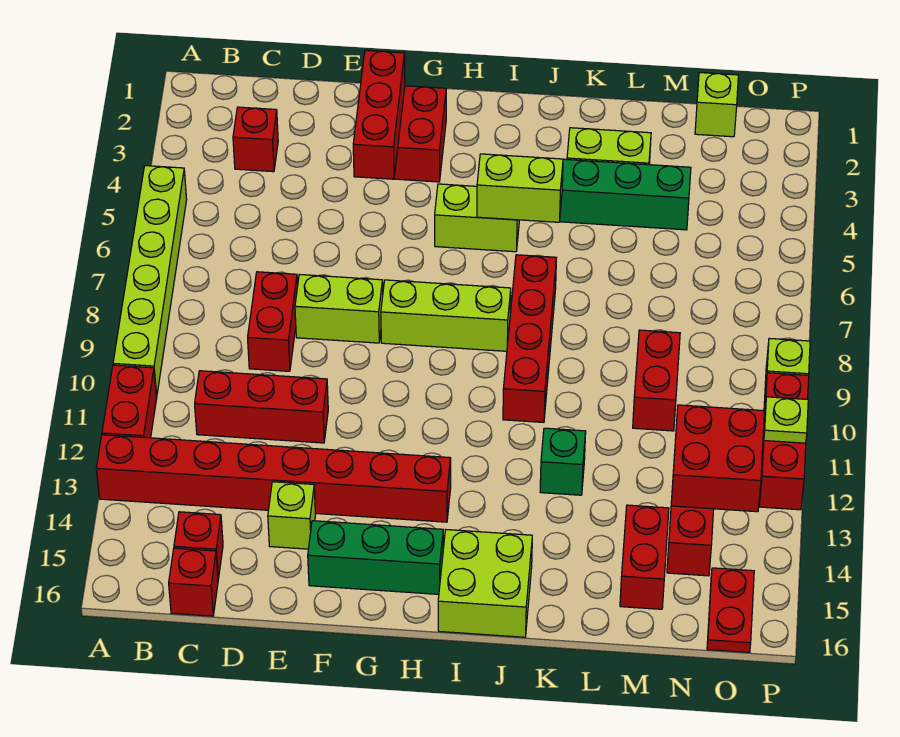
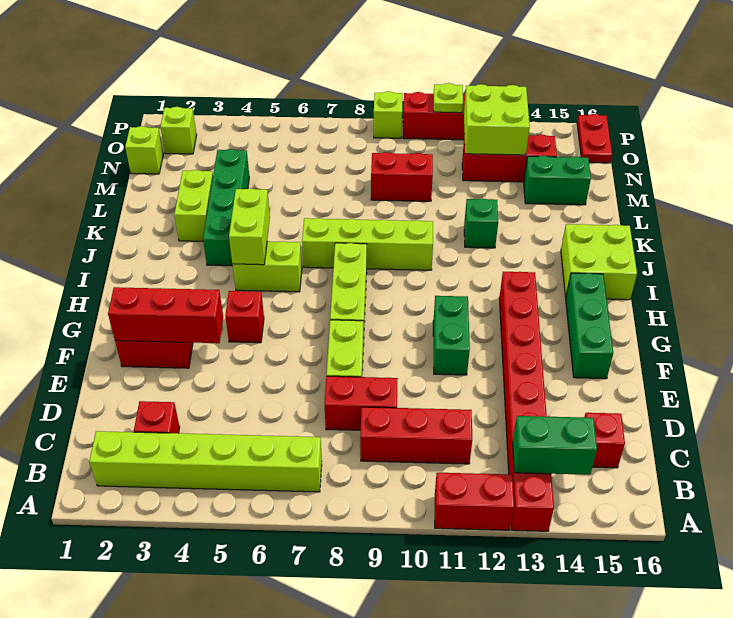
lime 1x6 brick [113,166,187,397] -> lime 1x6 brick moved to [89,431,322,492]
none -> green 1x2 brick [513,416,597,475]
red 1x3 brick [195,371,328,443] -> red 1x3 brick turned to [360,407,472,464]
red 1x1 brick [169,548,218,616] -> red 1x1 brick moved to [225,291,264,343]
lime 1x1 brick [268,482,315,549] -> lime 1x1 brick moved to [160,107,197,154]
none -> green 1x2 brick [433,296,470,375]
lime 1x2 brick [435,184,519,252] -> lime 1x2 brick turned to [232,241,302,292]
red 1x4 brick [503,255,556,422] -> lime 1x4 brick [302,218,433,270]
red 1x2 brick [620,505,669,609] -> green 1x2 brick [524,155,591,205]
red 2x2 brick [671,405,764,512] -> lime 2x2 brick [464,84,530,155]
red 1x2 plate [707,568,754,652] -> red 1x2 plate turned to [577,114,612,163]

